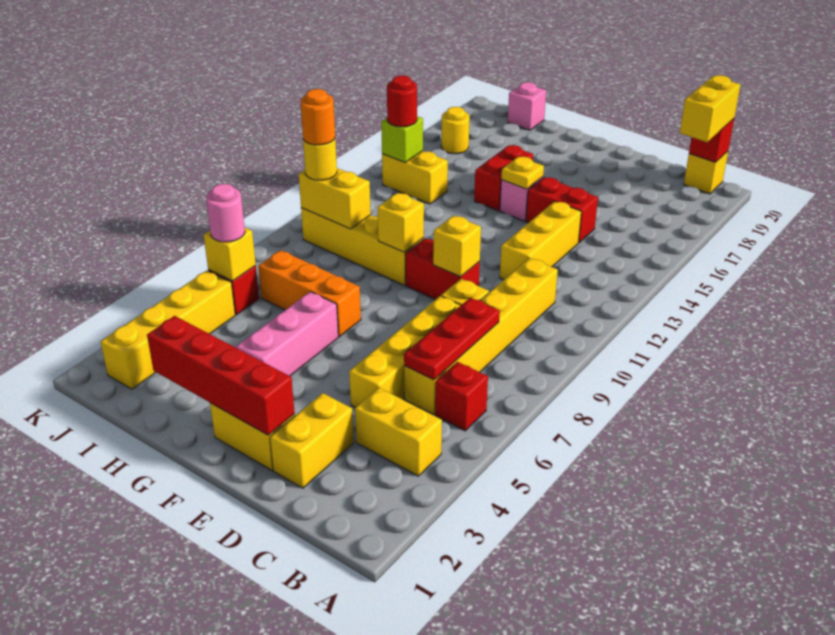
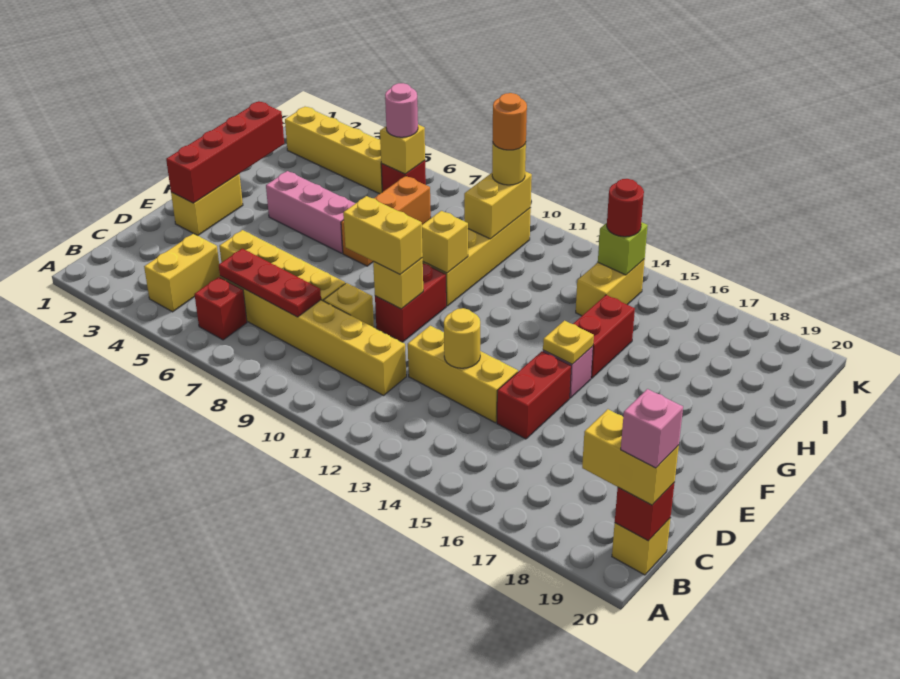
yellow 1x2 brick [270,393,354,488] -> yellow 1x2 brick moved to [343,196,423,274]
red 1x2 brick [474,145,533,211] -> red 1x2 brick turned to [573,295,635,378]
pink 1x1 brick [508,82,546,130] -> pink 1x1 brick moved to [621,389,683,468]
yellow 1x1 round brick [441,107,470,154] -> yellow 1x1 round brick moved to [444,308,480,368]

